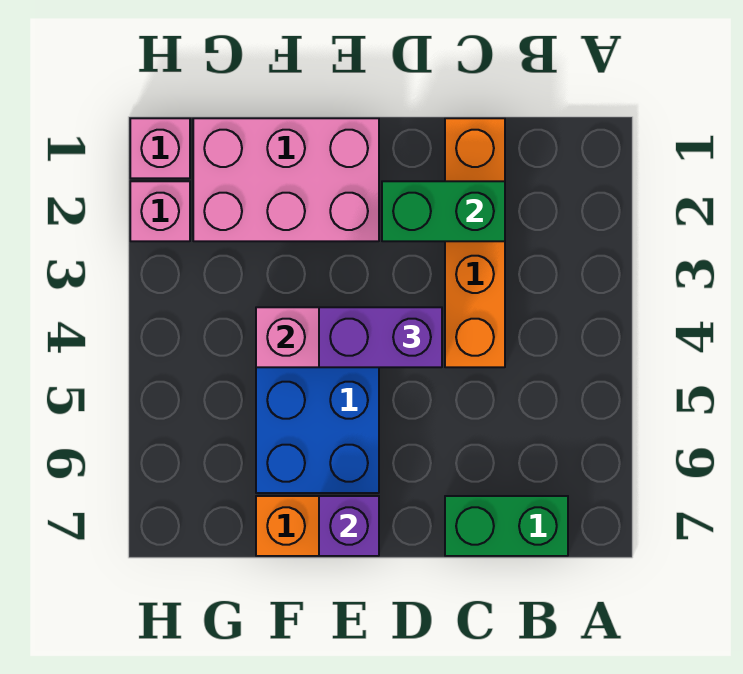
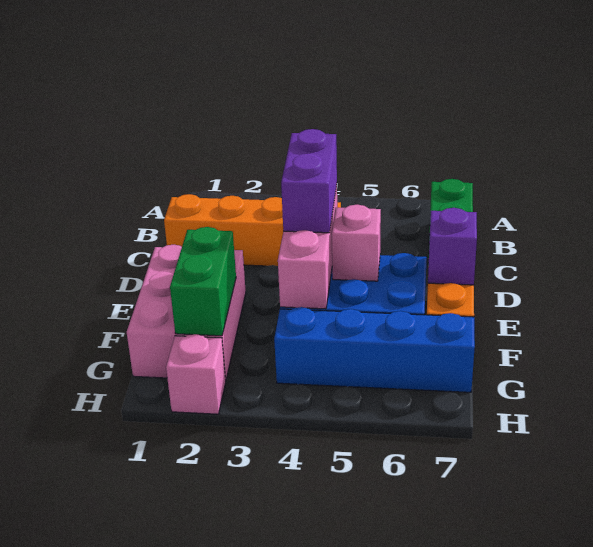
green 1x2 brick [382,181,505,241] -> green 1x2 brick moved to [170,227,236,336]
none -> blue 1x4 brick [274,307,475,392]
pink 1x1 brick [130,118,190,178] -> pink 1x1 brick moved to [332,205,381,281]

